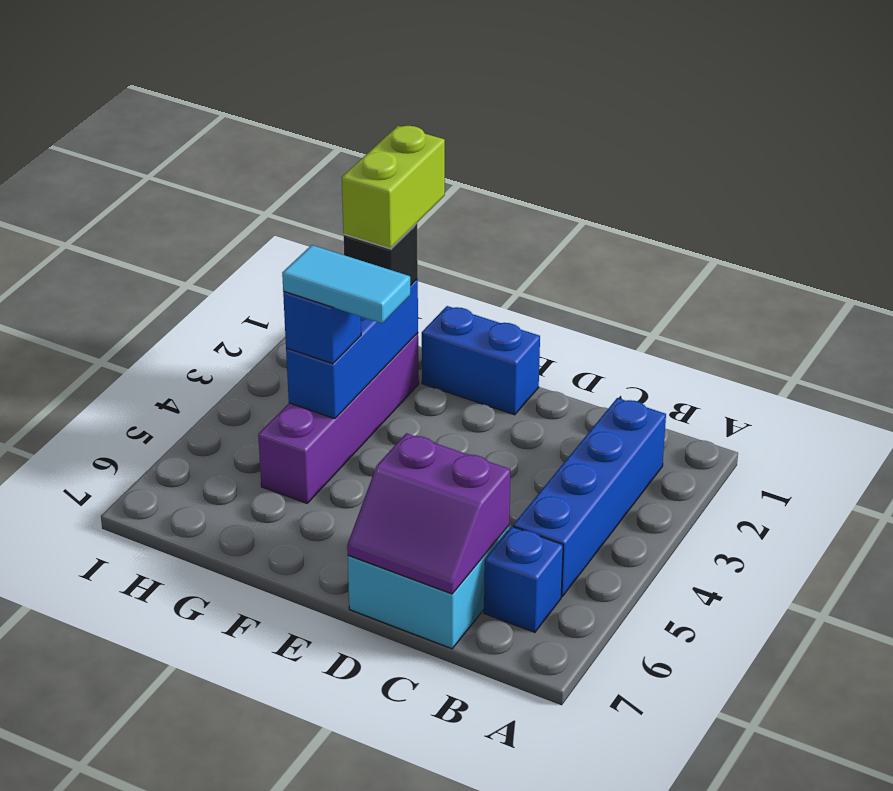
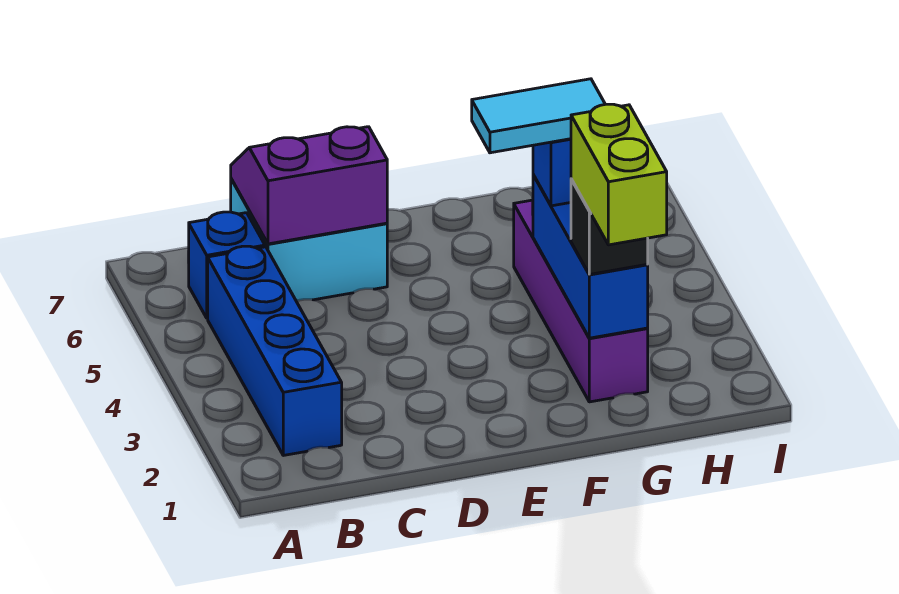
blue 1x2 brick [422,306,540,415] -> none

